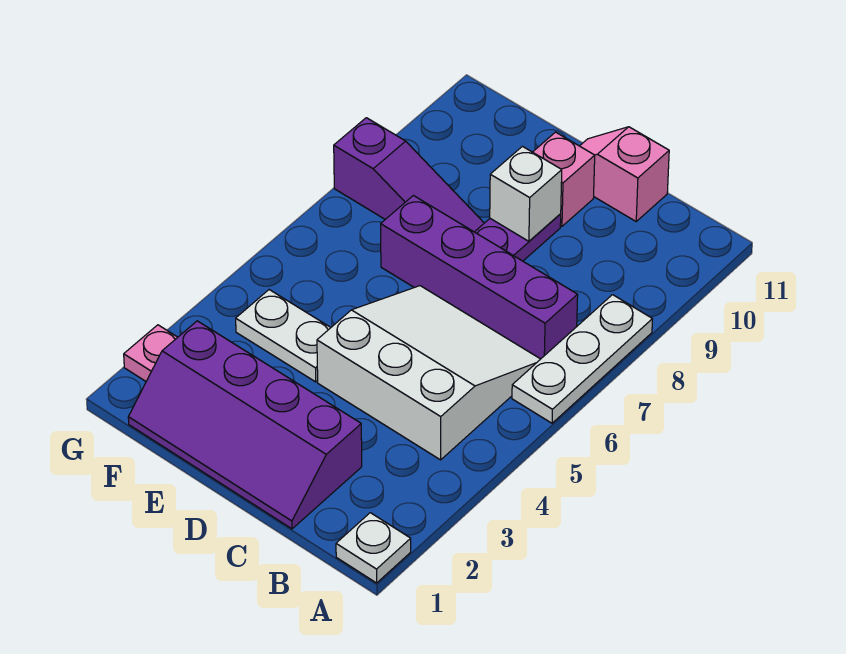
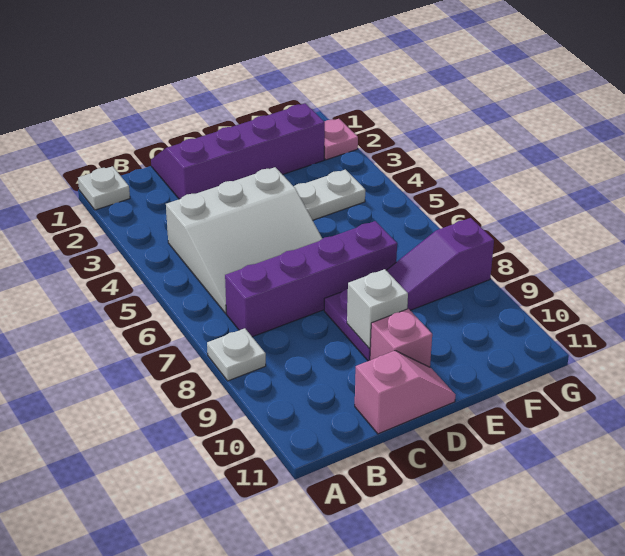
white 1x3 plate [512,295,652,423] -> white 1x1 plate [207,328,266,381]

